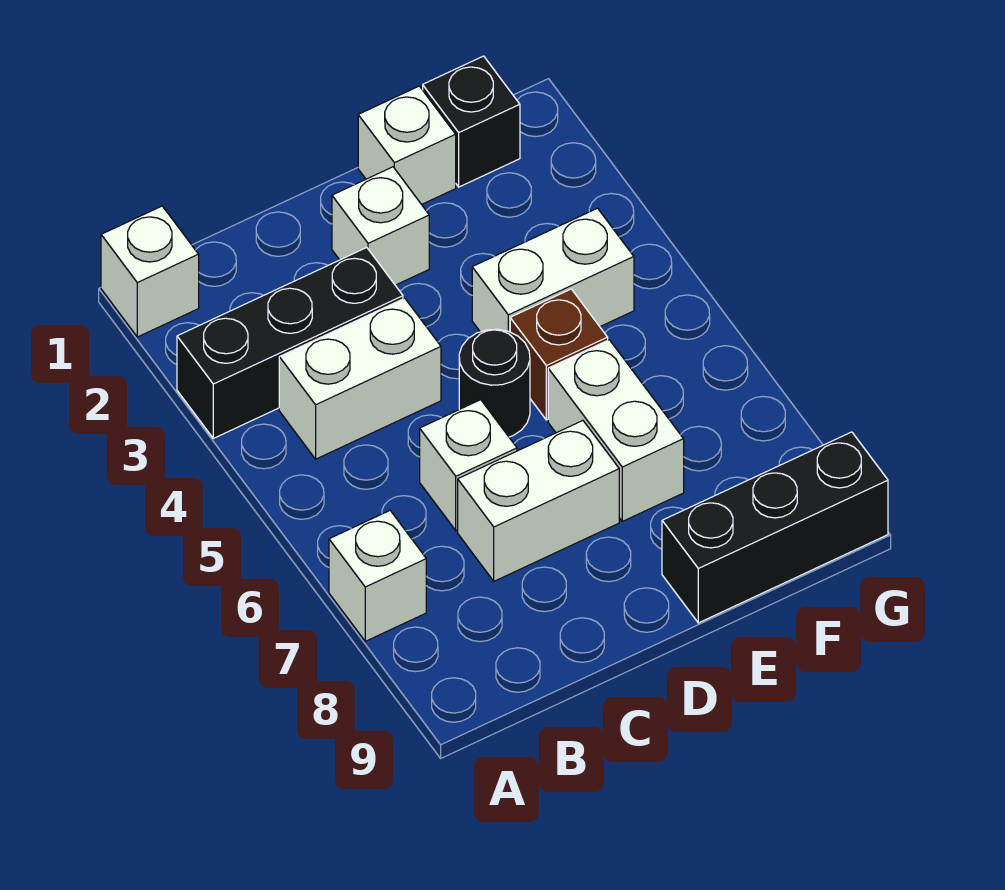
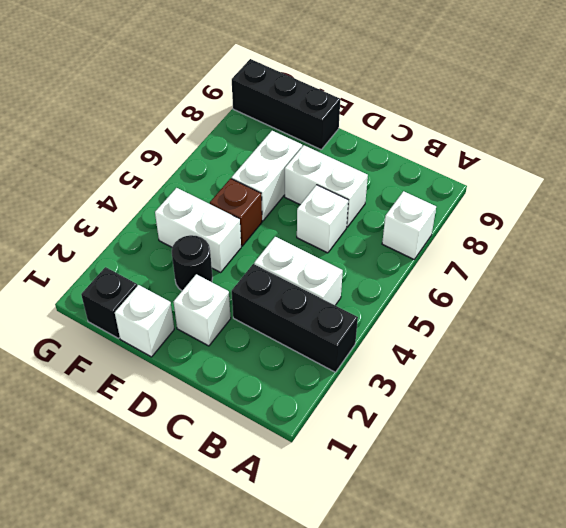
white 1x1 brick [101,206,199,337] -> none
black 1x1 round brick [459,329,530,437] -> black 1x1 round brick moved to [172,235,213,291]

